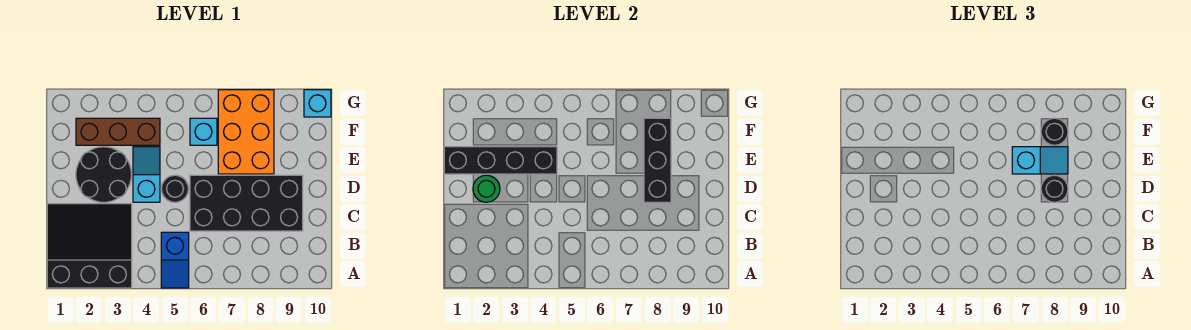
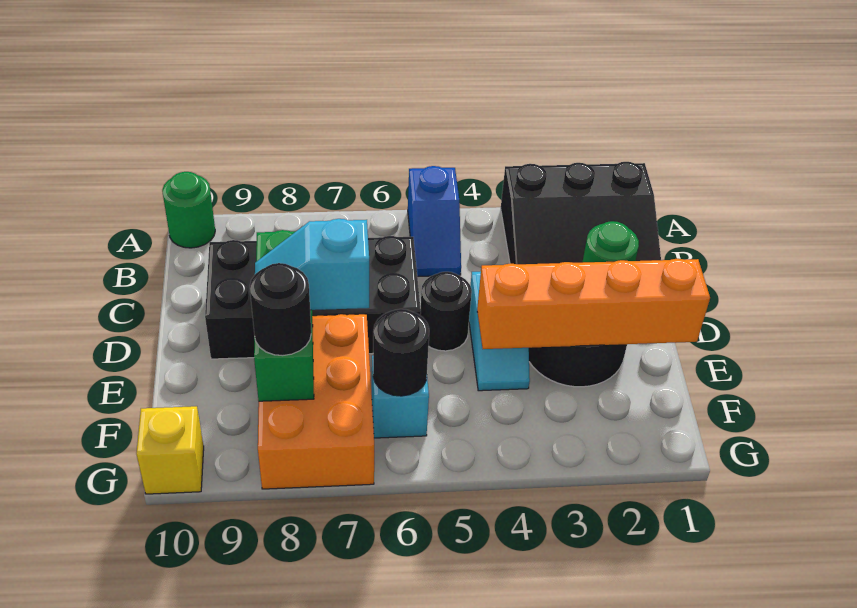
blue 1x2 slope [161,232,189,288] -> blue 1x2 slope turned to [408,166,461,277]
none -> green 1x1 round brick [162,172,215,248]
black 1x3 brick [644,118,671,202] -> green 1x3 brick [254,230,314,401]
black 1x1 round brick [1041,175,1068,202] -> black 1x1 round brick moved to [373,309,429,396]
black 1x4 brick [444,147,557,174] -> orange 1x4 brick [477,259,710,349]
brown 1x3 brick [76,118,160,145] -> none
cyan 1x1 brick [304,90,331,117] -> yellow 1x1 brick [136,406,204,494]

